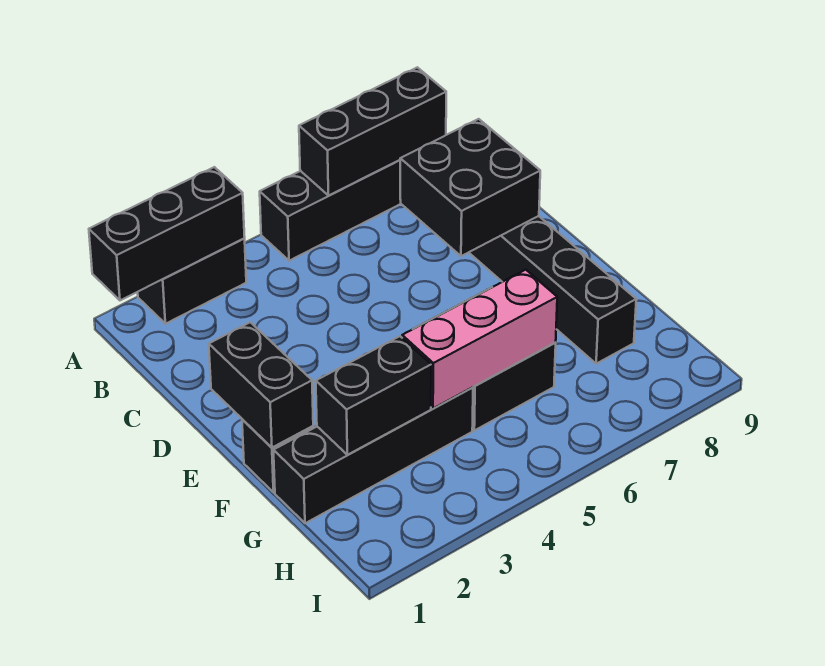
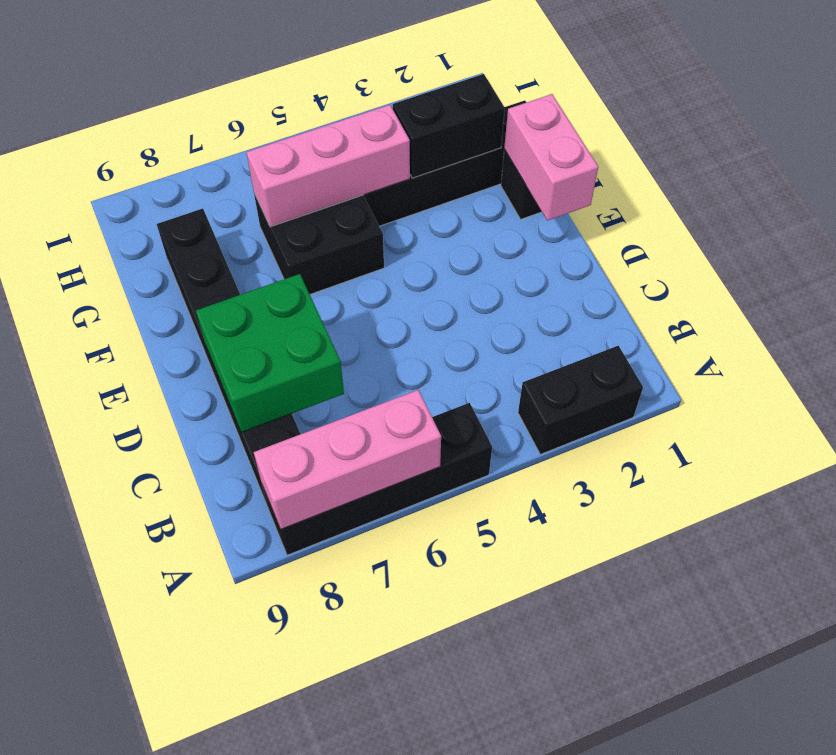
black 1x3 brick [89,167,245,300] -> none
black 1x3 brick [299,67,446,196] -> pink 1x3 brick [254,390,441,529]
black 2x2 brick [400,119,540,256] -> green 2x2 brick [196,274,344,432]
black 1x2 brick [209,322,313,448] -> pink 1x2 brick [504,94,598,221]

